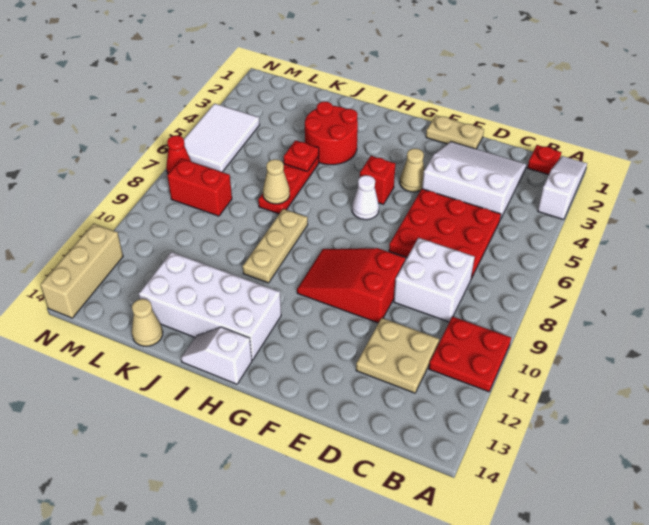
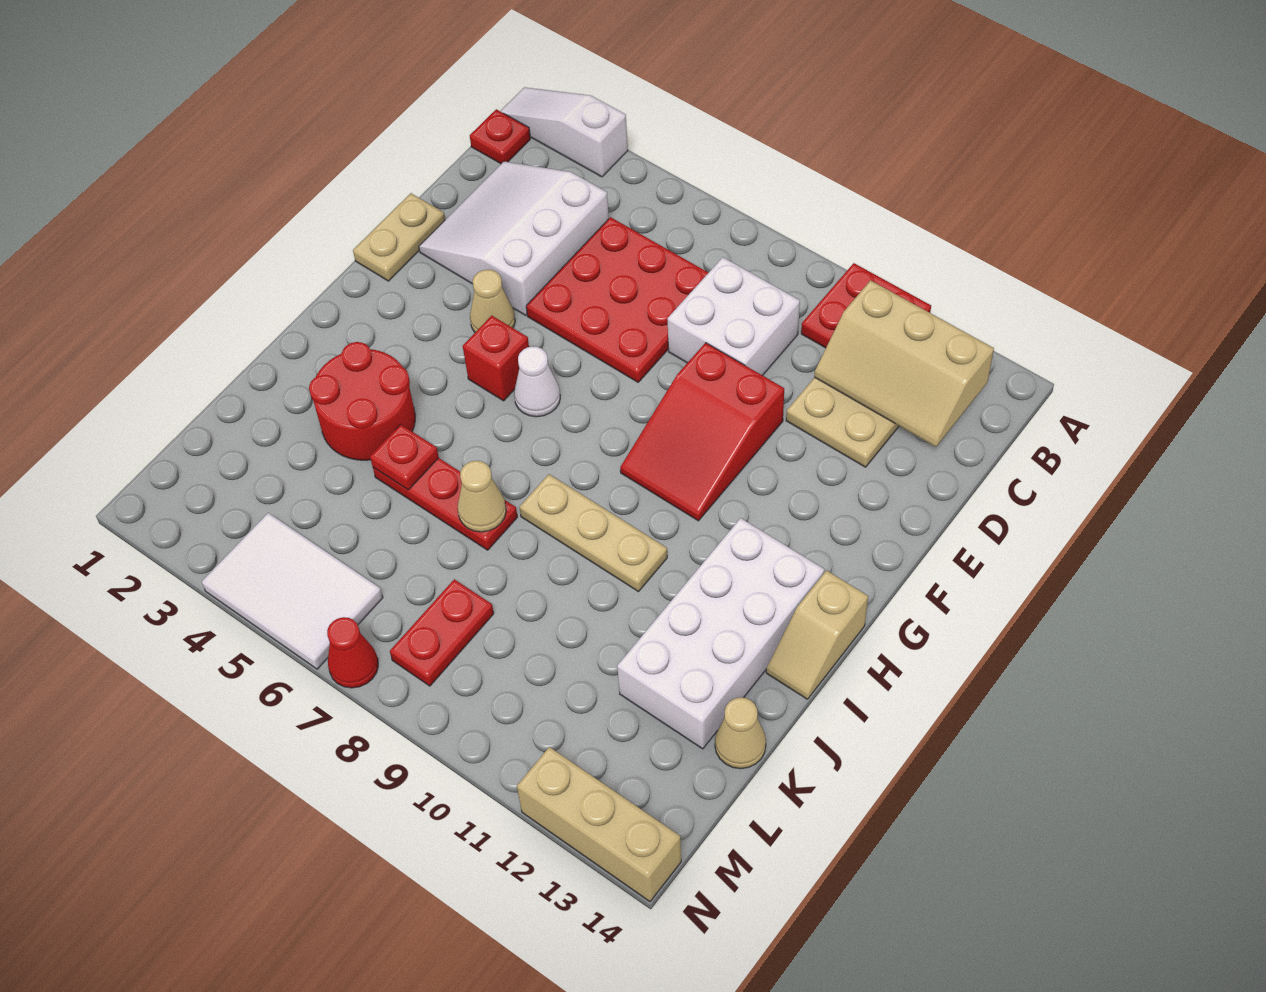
none -> tan 2x3 slope [814,280,994,447]
white 1x2 slope [181,327,252,384] -> tan 1x2 slope [766,571,868,699]
red 1x2 brick [167,159,232,216] -> red 1x2 plate [390,579,494,686]

